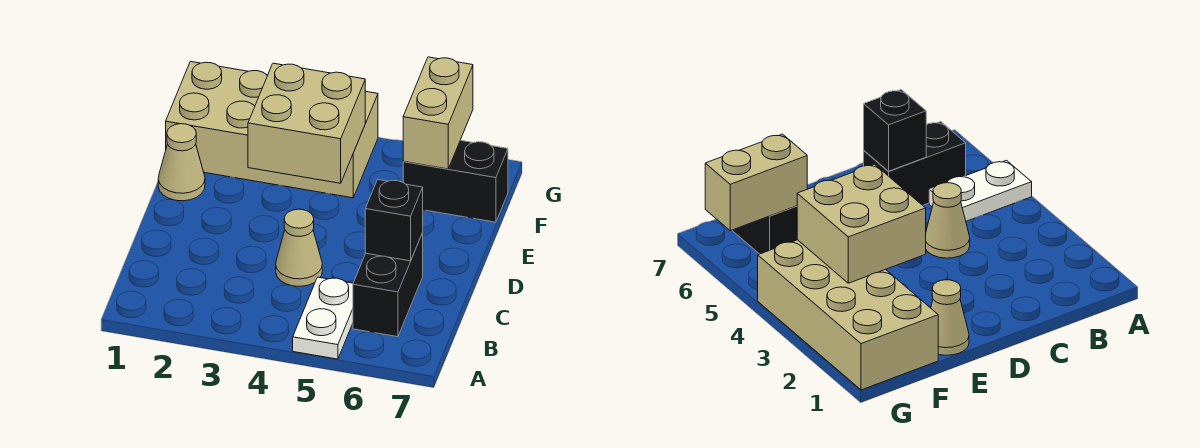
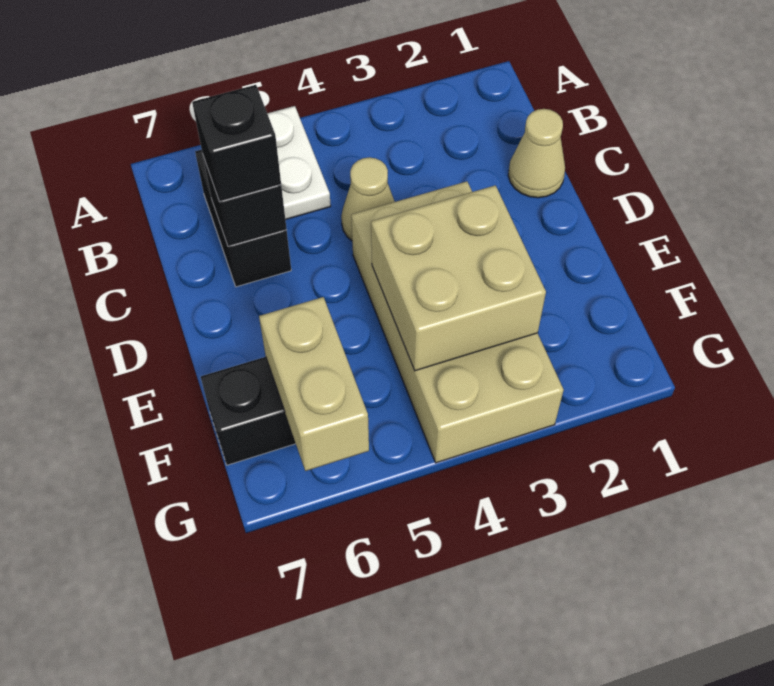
none -> black 1x1 brick [192,85,281,202]
tan 1x1 cone [158,124,205,201] -> tan 1x1 cone moved to [508,109,565,198]
tan 2x4 brick [166,62,378,198] -> tan 2x4 brick turned to [351,181,564,463]

